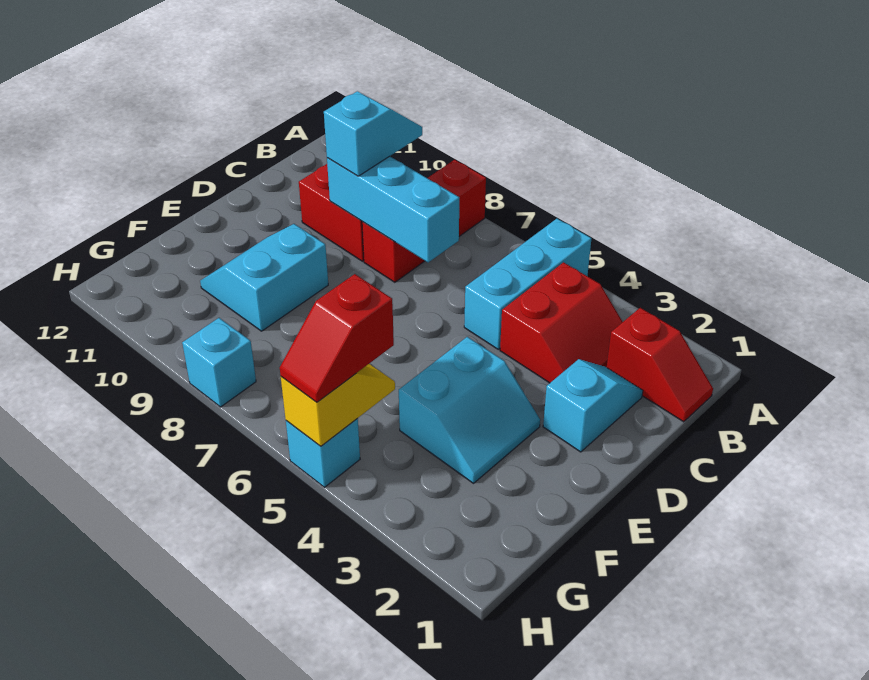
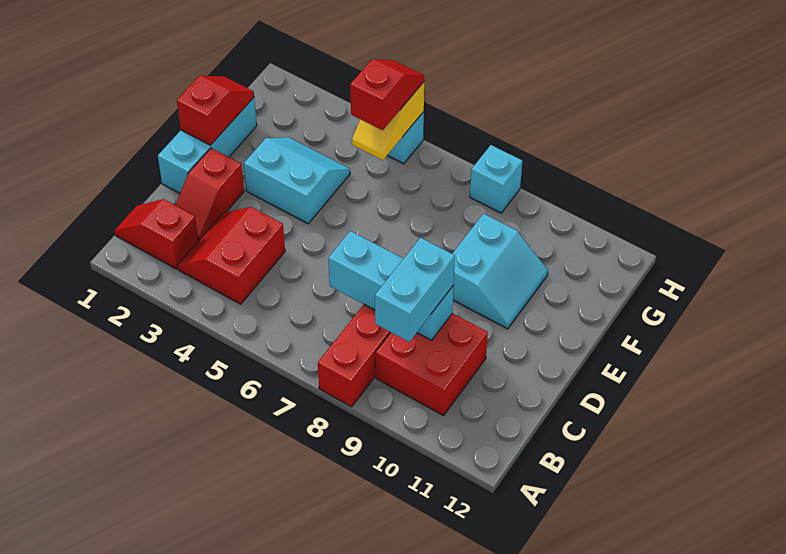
cyan 1x3 brick [464,219,591,349] -> cyan 1x3 brick moved to [158,98,257,193]
cyan 1x2 slope [324,91,422,176] -> cyan 1x2 brick [375,237,455,342]
cyan 1x2 slope [543,359,643,452] -> red 1x2 slope [176,148,244,241]
none -> red 1x2 slope [177,76,254,145]
cyan 2x2 slope [399,337,540,483] -> cyan 2x2 slope turned to [244,137,350,224]

